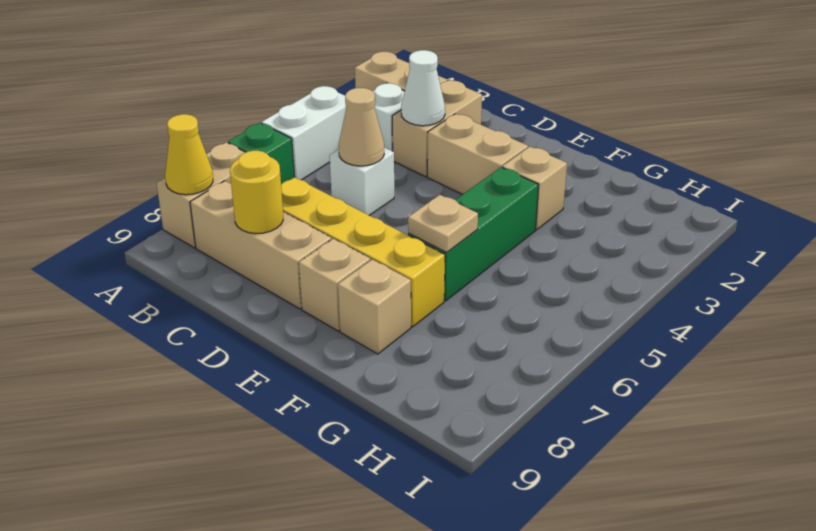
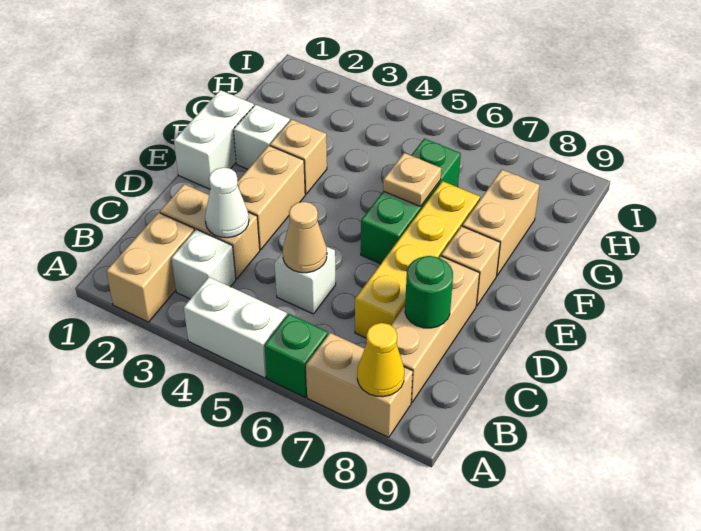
yellow 1x1 round brick [230,151,283,234] -> green 1x1 round brick [405,256,453,328]
none -> white 1x2 brick [174,90,254,189]
none -> white 1x1 brick [234,105,290,169]
green 1x3 brick [408,167,538,301] -> green 1x3 brick turned to [361,138,461,264]
tan 1x1 brick [338,260,411,354] -> tan 1x2 brick [462,170,540,276]

